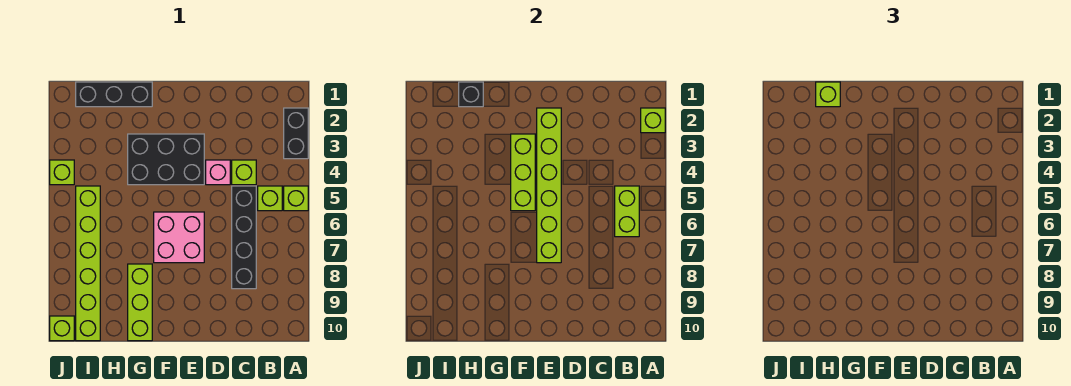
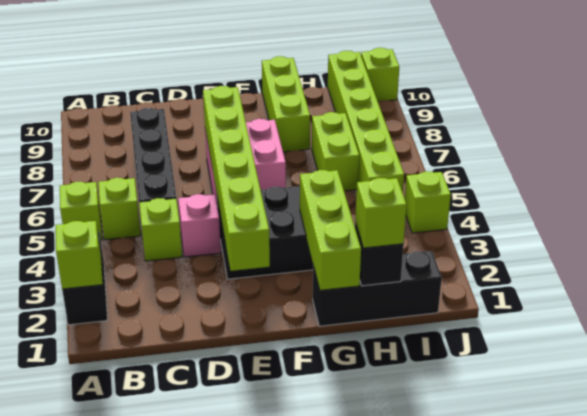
lime 1x2 brick [615,186,639,237] -> lime 1x2 brick moved to [312,112,359,191]
lime 1x3 brick [511,134,535,211] -> lime 1x3 brick moved to [300,170,361,290]

